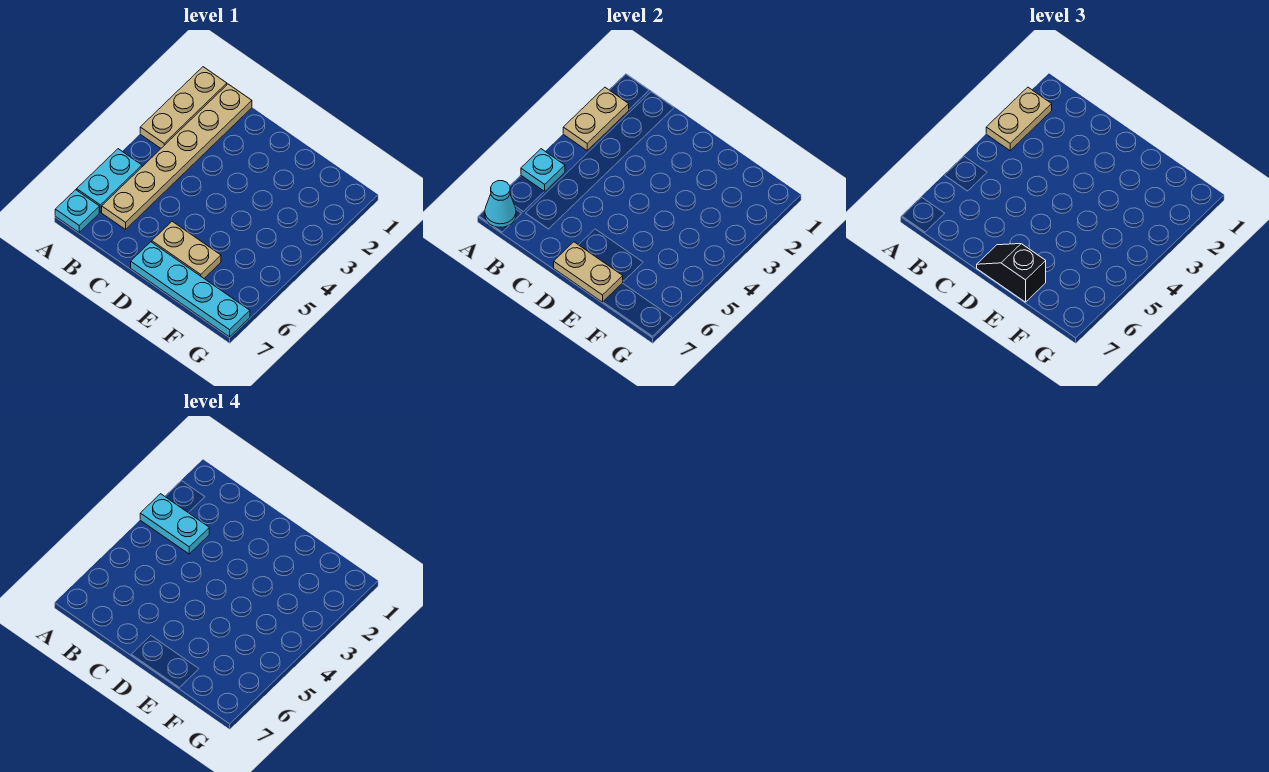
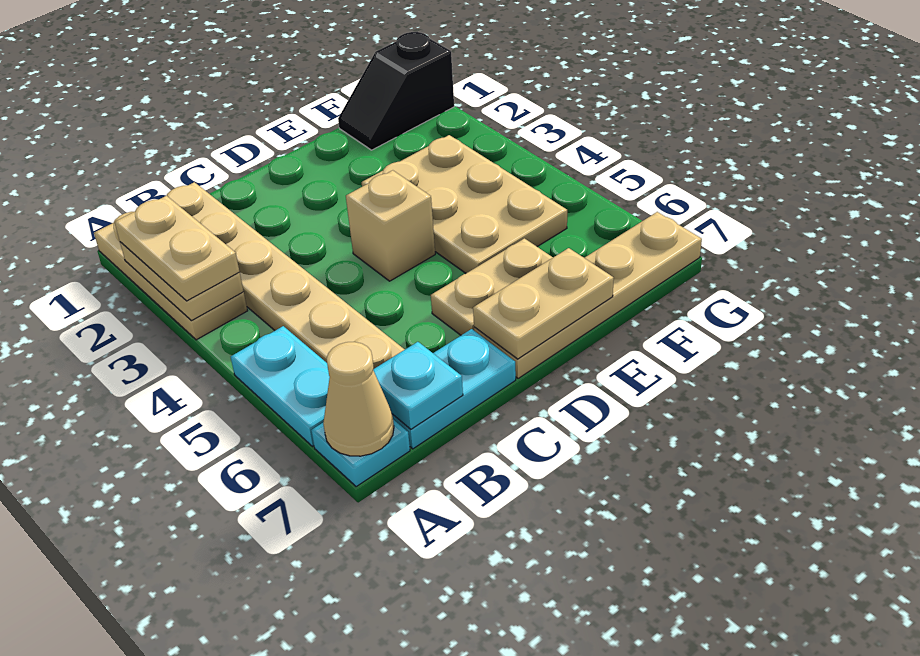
cyan 1x2 plate [140,494,209,554] -> cyan 1x2 plate moved to [392,329,516,449]
cyan 1x1 plate [521,149,565,192] -> cyan 1x1 plate moved to [373,342,463,429]
cyan 1x1 cone [485,181,516,227] -> tan 1x1 cone [323,342,394,456]
none -> tan 1x1 brick [346,170,435,281]
cyan 1x4 plate [131,242,250,337] -> tan 1x4 plate [474,212,702,379]
black 1x2 slope [977,244,1046,302] -> black 1x2 slope moved to [338,32,454,150]
none -> tan 2x3 plate [362,135,567,273]

